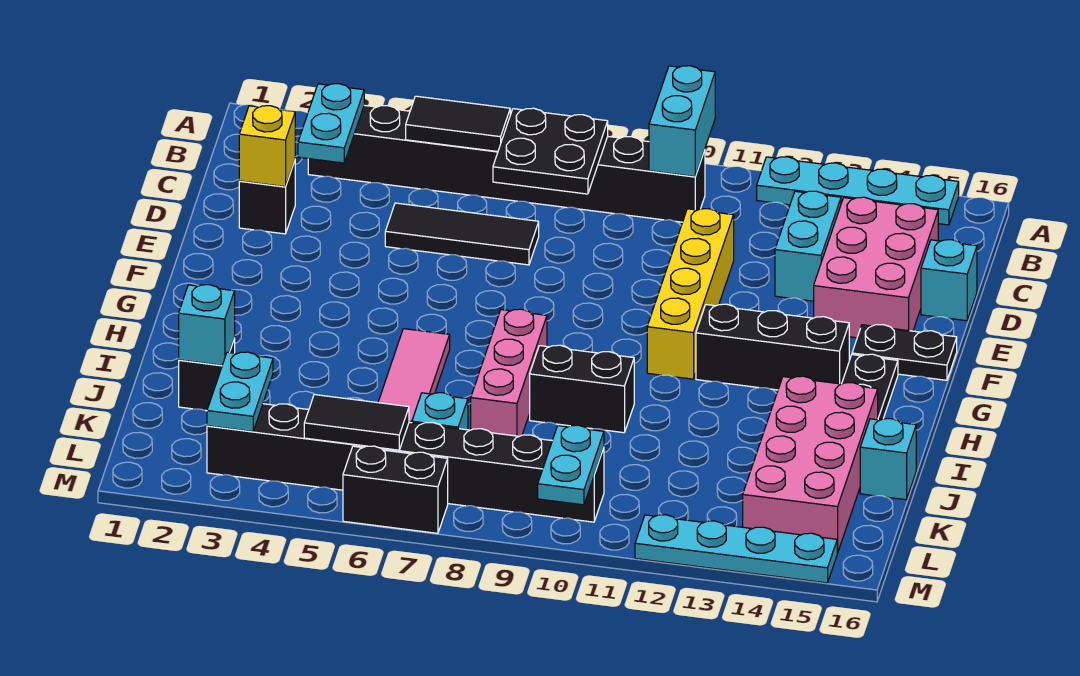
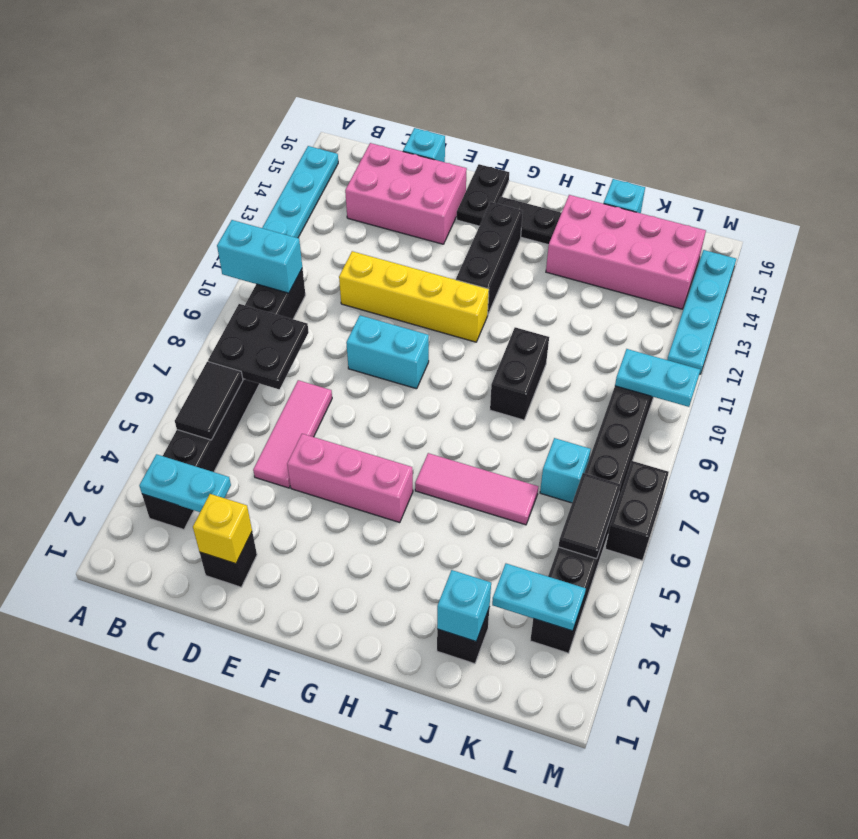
cyan 1x2 brick [775,191,841,301] -> cyan 1x2 brick moved to [346,315,429,389]
black 1x3 tile [385,203,539,265] -> pink 1x3 tile [253,380,332,488]
pink 1x3 brick [471,309,547,436] -> pink 1x3 brick moved to [287,434,413,523]

